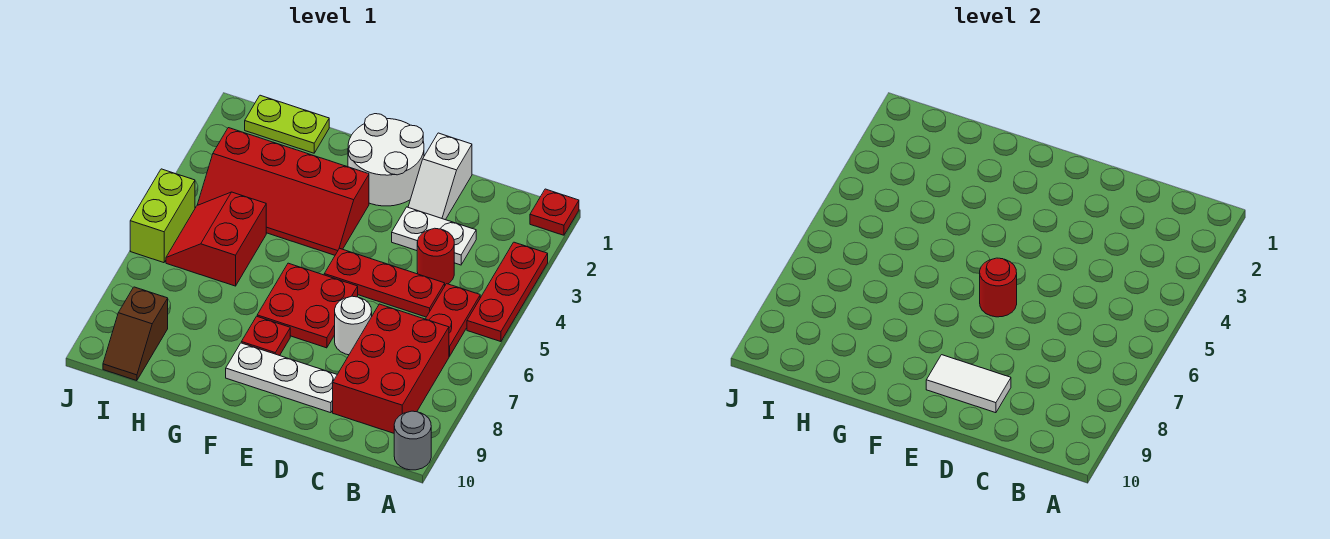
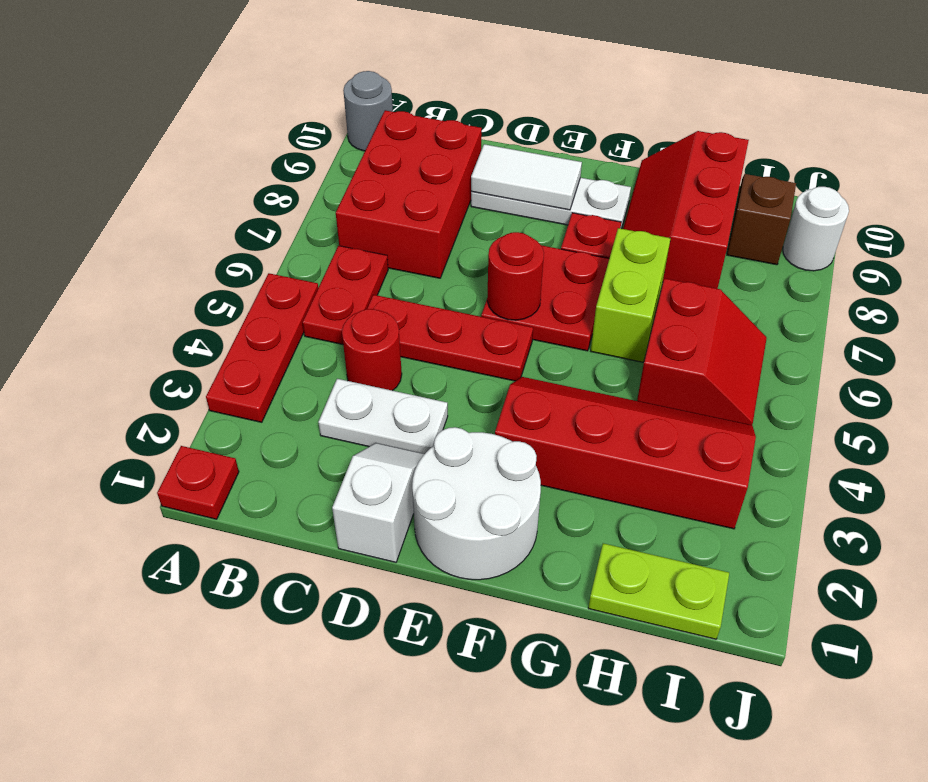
white 1x1 round brick [335,296,372,355] -> white 1x1 round brick moved to [783,187,849,271]
none -> red 2x3 slope [623,131,749,289]
lime 1x2 brick [130,169,195,263] -> lime 1x2 brick moved to [591,228,671,362]

